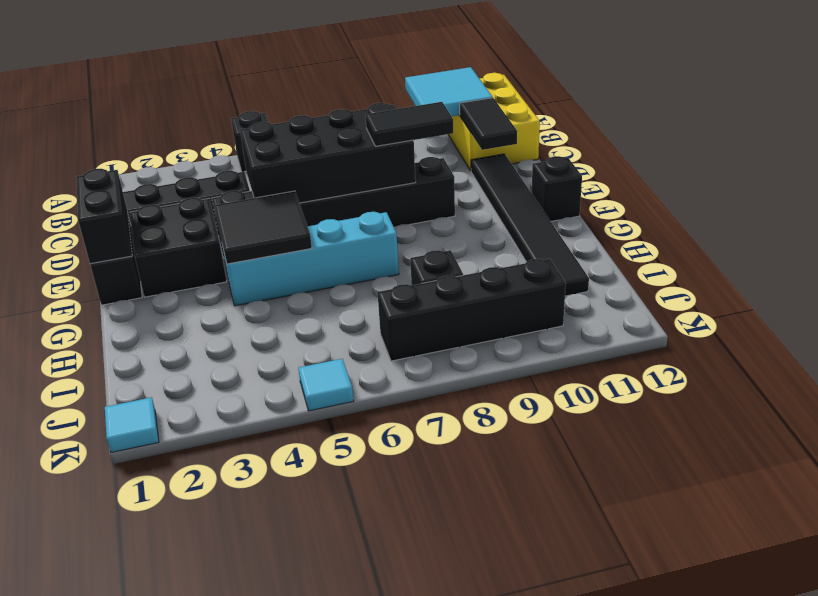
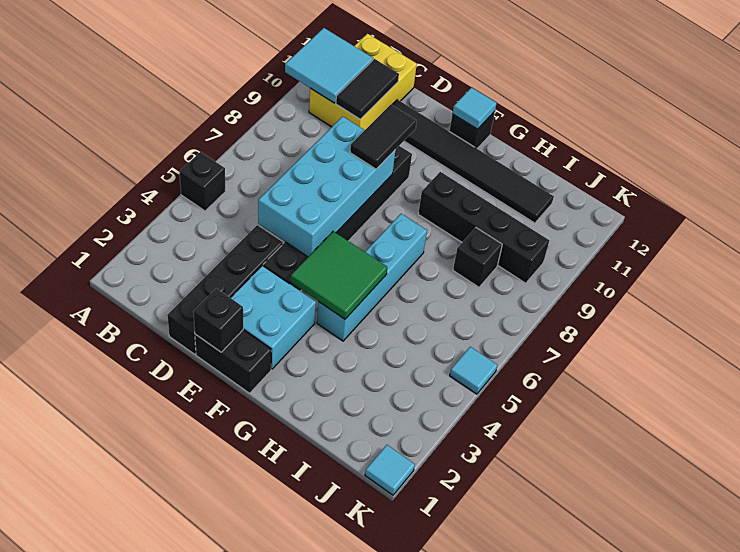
yellow 2x3 brick [448,73,540,171] -> yellow 2x3 brick turned to [309,34,417,130]
black 1x2 tile [460,98,517,150] -> black 1x2 tile turned to [336,59,399,119]
black 2x4 brick [240,103,416,203] -> cyan 2x4 brick [258,116,395,257]
black 1x2 brick [76,169,132,264] -> black 1x1 brick [193,288,243,352]
black 2x2 brick [130,198,227,297] -> cyan 2x2 brick [231,265,316,369]
black 2x2 tile [214,191,312,264] -> green 2x2 tile [291,231,387,319]
none -> cyan 1x1 tile [452,88,497,129]
black 1x4 brick [377,259,566,361] -> black 1x4 brick turned to [418,172,550,283]

